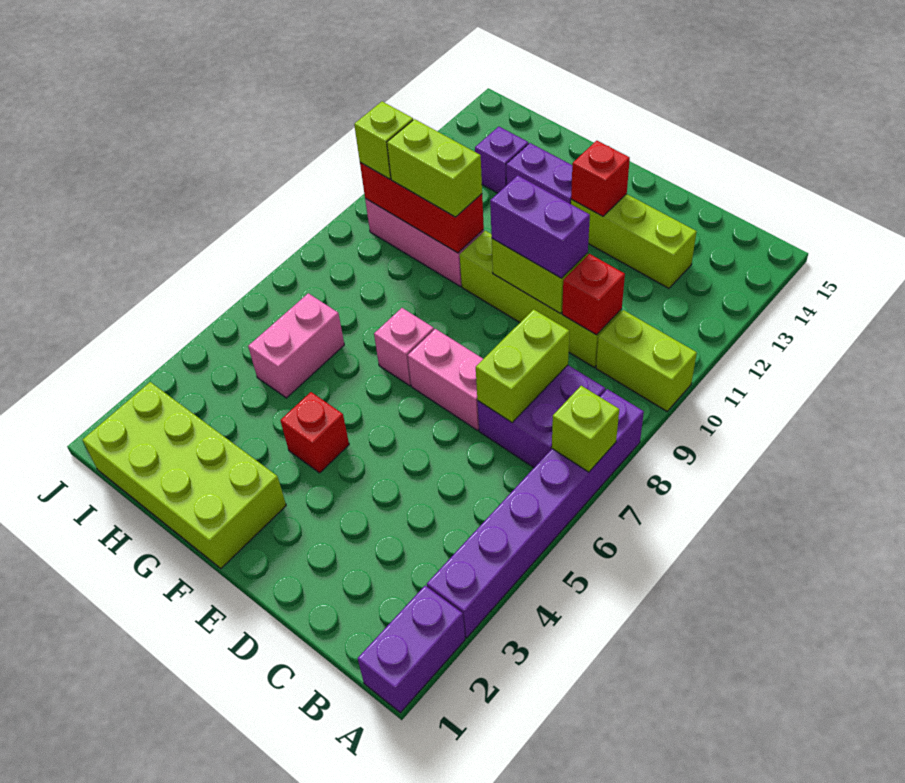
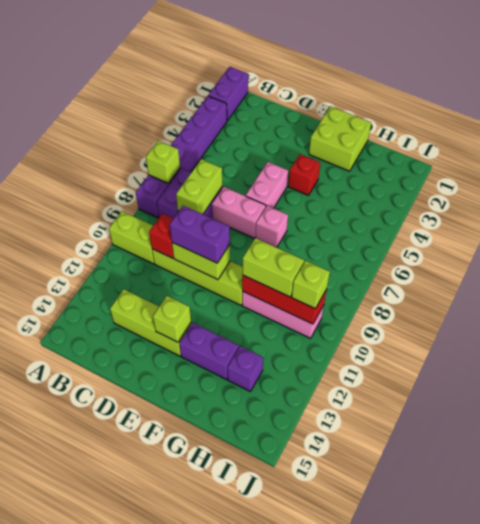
red 1x1 brick [571,141,630,216] -> lime 1x1 brick [153,296,191,342]
lime 2x4 brick [83,382,286,568] -> lime 2x2 brick [309,106,371,171]
pink 1x2 brick [248,293,344,398] -> pink 1x2 brick moved to [246,162,288,208]

